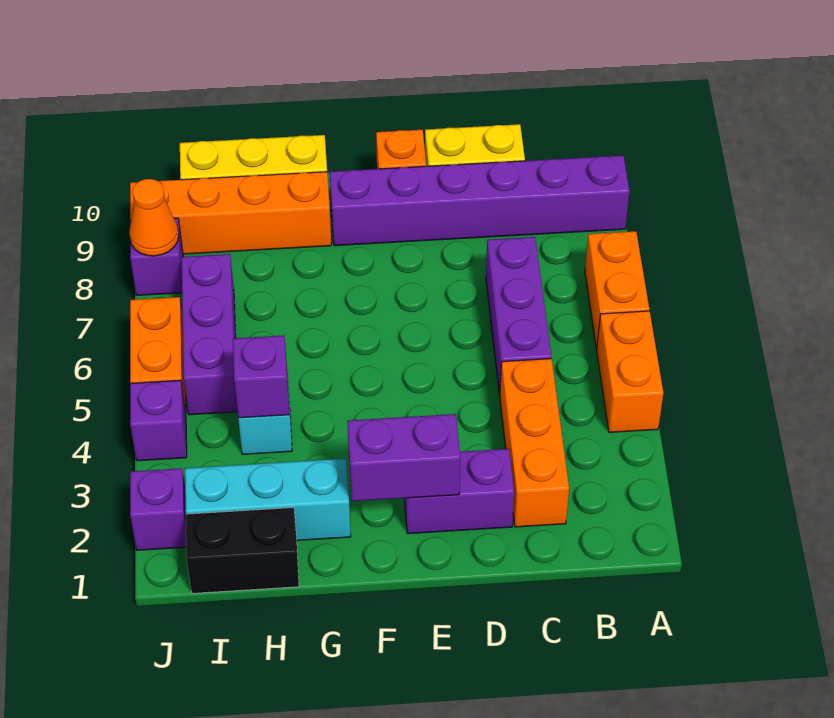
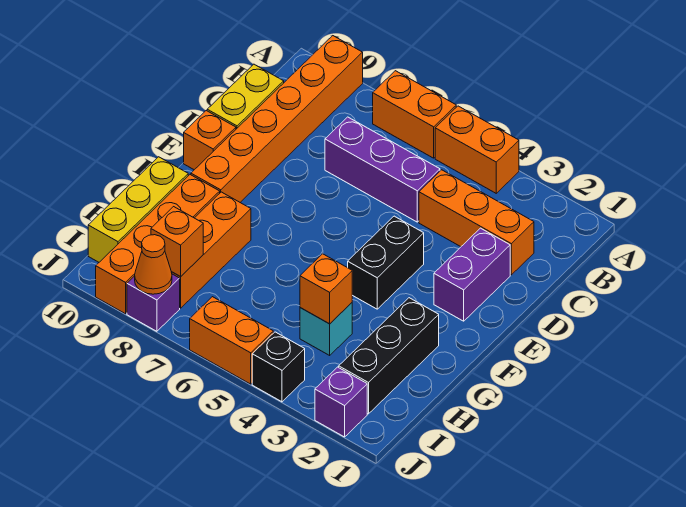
purple 1x6 brick [330,156,630,246] -> orange 1x6 brick [191,36,363,202]
purple 1x2 brick [347,414,460,501] -> none
cyan 1x3 brick [185,459,351,540] -> black 1x3 brick [339,298,439,414]
none -> orange 1x3 brick [171,192,251,308]
black 1x2 brick [186,507,299,594] -> black 1x2 brick moved to [348,216,424,309]
purple 1x1 brick [233,335,289,418] -> orange 1x1 brick [300,254,352,324]
purple 1x3 brick [182,254,238,415] -> none
none -> orange 1x1 brick [151,207,203,277]
purple 1x1 brick [130,380,187,461] -> black 1x1 brick [252,332,305,402]

